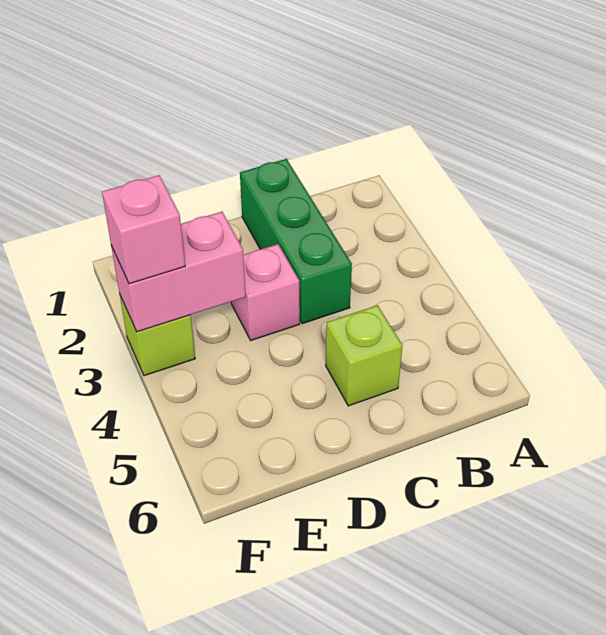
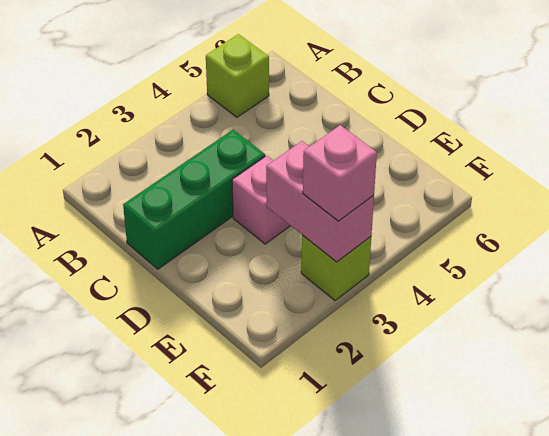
lime 1x1 brick [326,305,403,406] -> lime 1x1 brick moved to [206,34,269,117]

